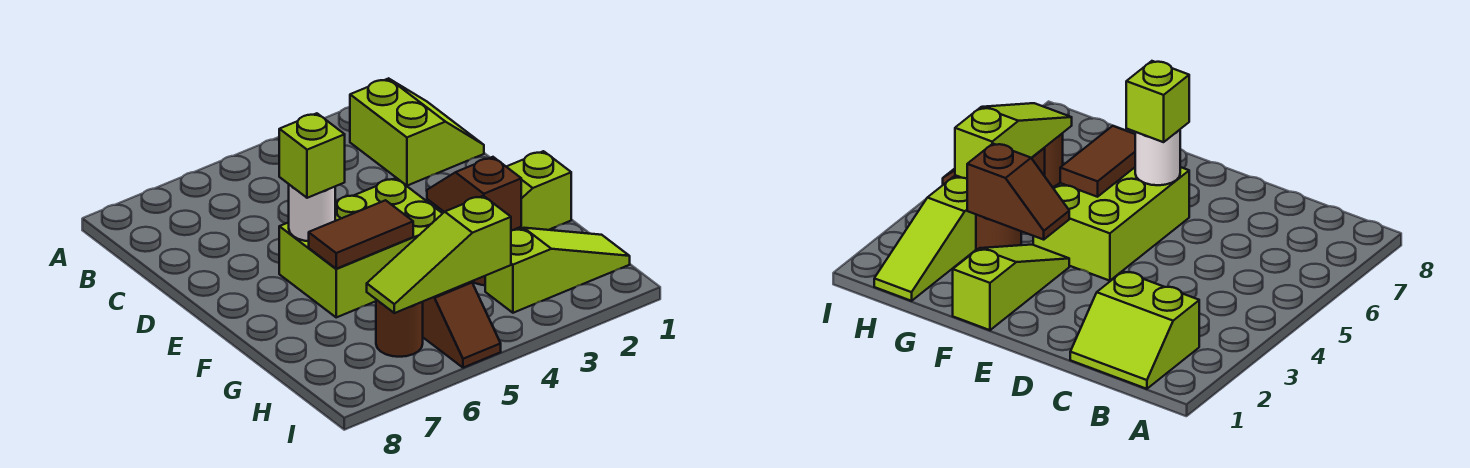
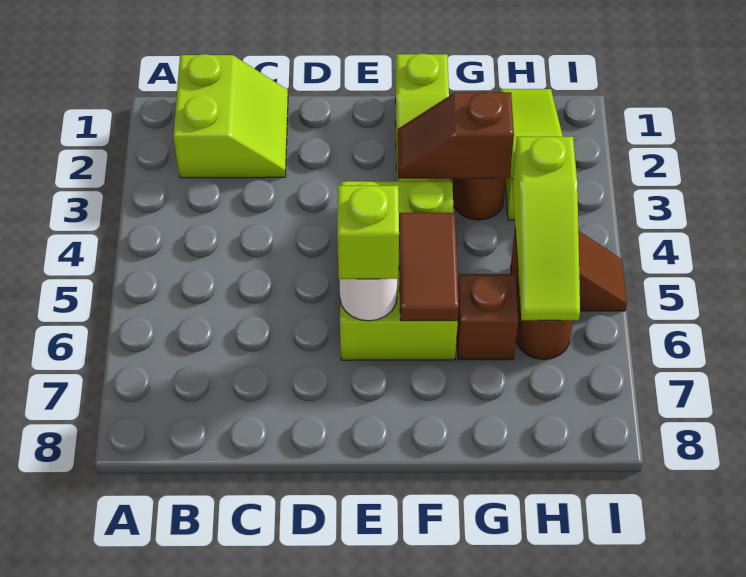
lime 2x2 slope [350,78,484,186] -> lime 2x2 slope turned to [173,54,288,178]
none -> brown 1x1 brick [457,274,518,360]

